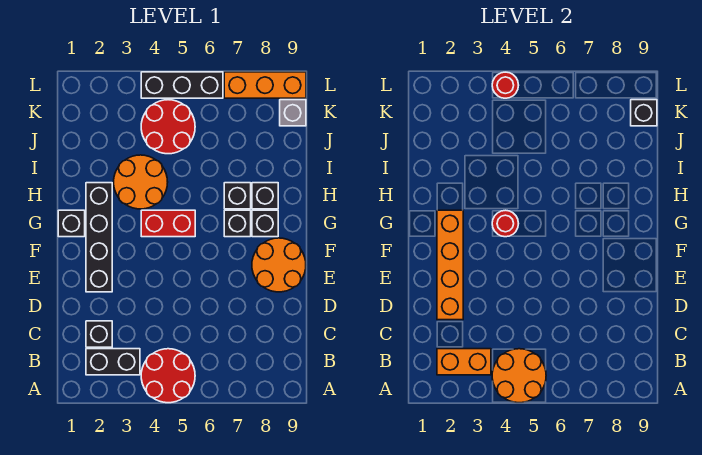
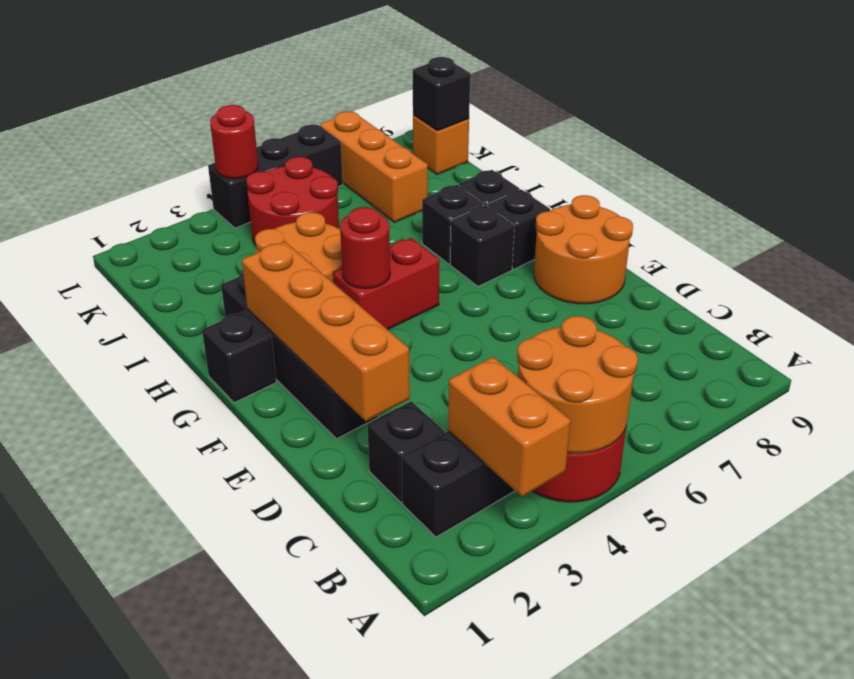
orange 1x2 brick [437,349,491,375] -> orange 1x2 brick turned to [448,357,571,497]
grey 1x1 brick [280,100,306,126] -> orange 1x1 brick [413,115,469,175]
orange 1x3 brick [224,72,306,98] -> orange 1x3 brick turned to [319,112,428,222]

